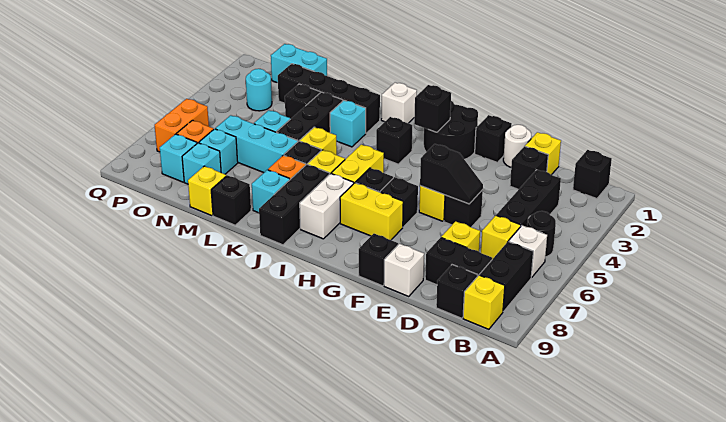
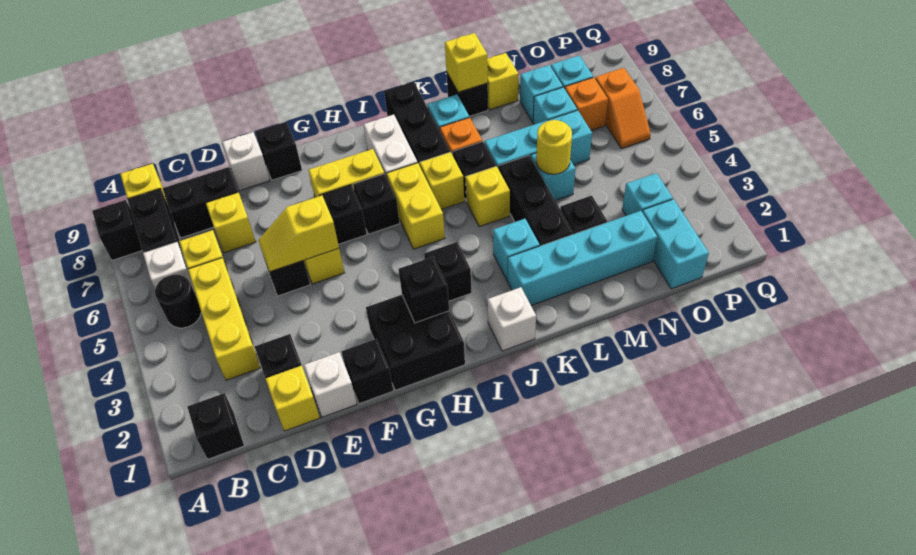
black 1x3 brick [496,170,561,227] -> yellow 1x3 brick [188,258,261,380]
black 1x1 brick [436,265,477,318] -> black 1x1 brick moved to [92,200,142,260]
white 1x1 round brick [503,125,531,167] -> white 1x1 brick [304,352,357,417]
black 1x2 slope [420,144,483,204] -> yellow 1x2 slope [258,196,339,272]
black 2x2 round brick [424,101,478,160] -> black 2x2 brick [366,295,465,390]
black 1x4 brick [278,64,380,133] -> cyan 1x4 brick [508,211,657,305]
none -> yellow 1x1 brick [445,33,488,92]
none -> yellow 1x1 round brick [536,120,572,174]
cyan 1x2 brick [271,44,327,83] -> cyan 1x2 brick turned to [642,199,709,289]
cyan 1x1 round brick [246,69,272,111] -> cyan 1x1 brick [622,173,673,216]
orange 1x2 brick [155,99,209,152] -> orange 1x2 slope [595,68,651,149]

